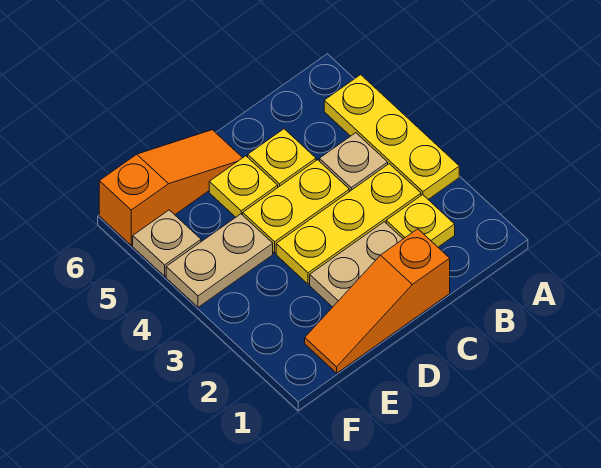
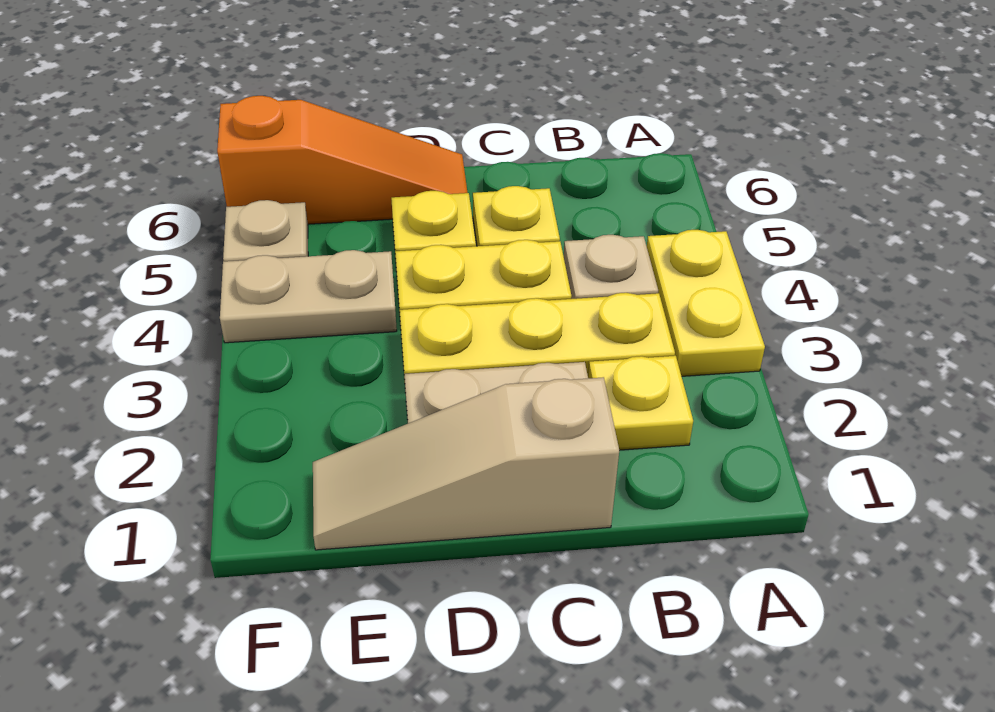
yellow 1x3 plate [324,75,459,199] -> yellow 1x2 plate [647,230,765,376]
orange 1x3 slope [305,229,450,373] -> tan 1x3 slope [313,377,619,550]

